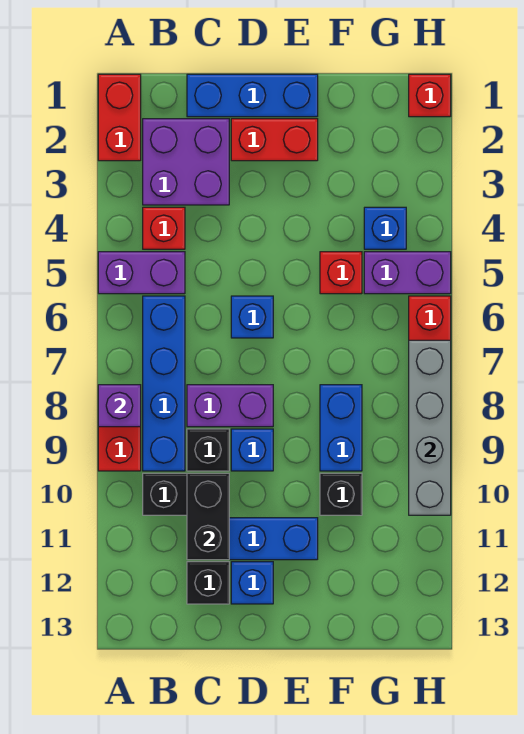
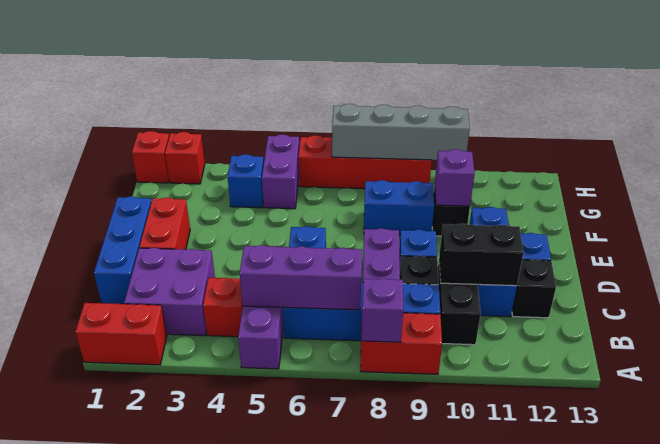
none -> purple 1x3 brick [240,245,362,310]
red 1x1 brick [320,252,362,294] -> red 1x1 brick moved to [165,132,205,184]
none -> purple 1x1 brick [435,149,475,206]

